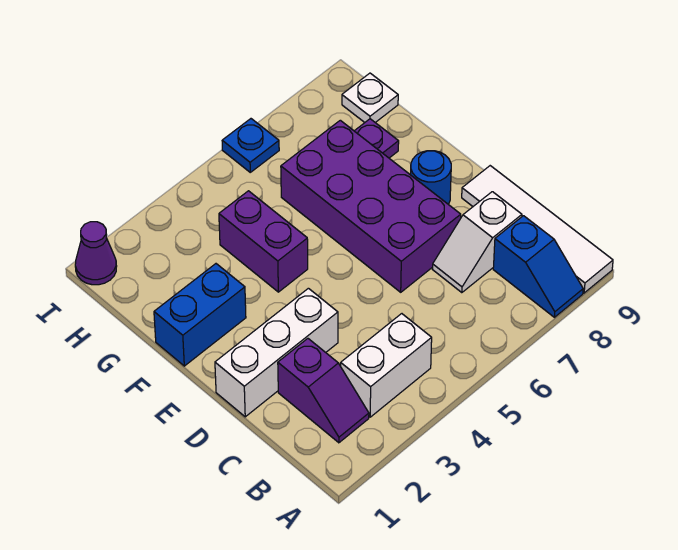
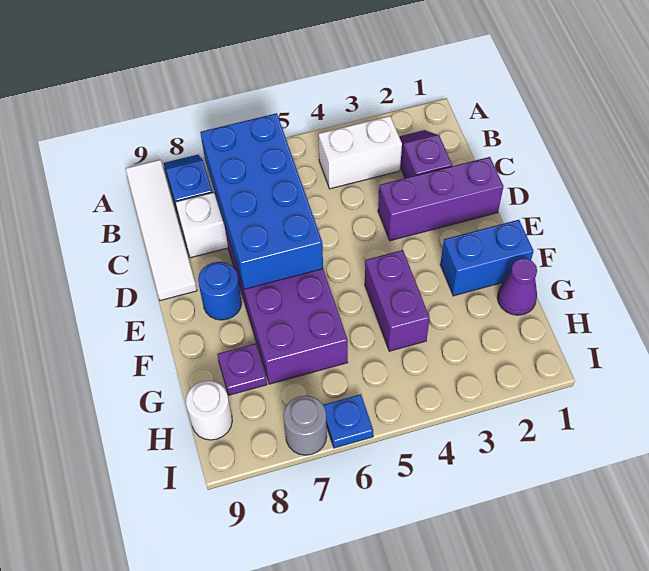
none -> blue 2x4 brick [200,113,323,289]
white 1x3 brick [215,288,338,417] -> purple 1x3 brick [378,157,504,241]
white 1x1 plate [342,73,398,123] -> white 1x1 round brick [186,381,232,440]
purple 1x1 cone [75,222,117,285] -> purple 1x1 cone moved to [497,259,537,315]
none -> grey 1x1 round brick [283,396,327,455]

